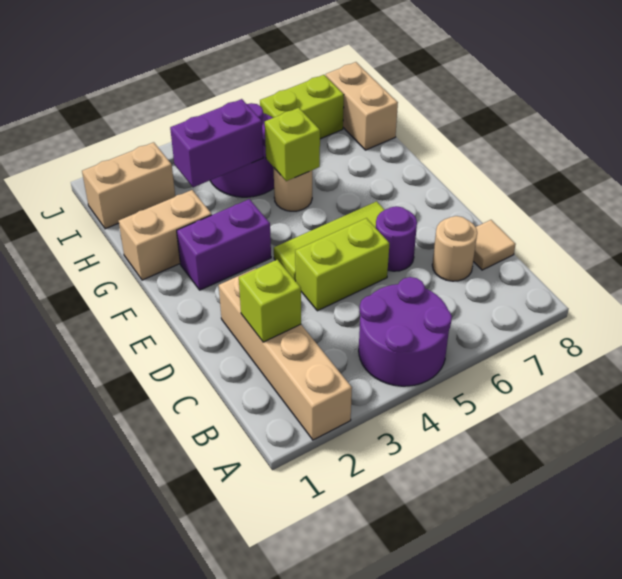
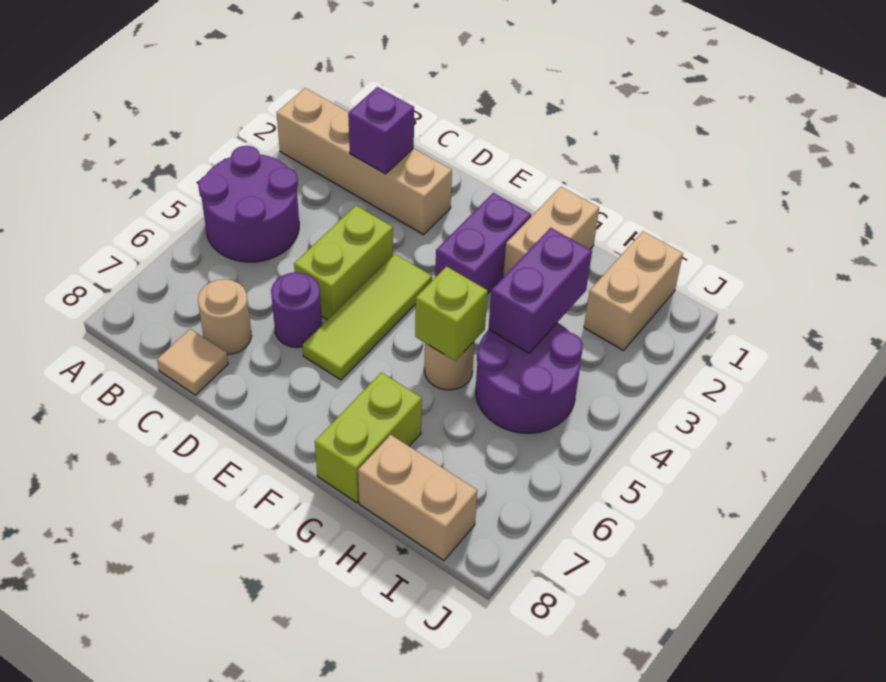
lime 1x1 brick [239,260,301,342] -> purple 1x1 brick [348,87,414,174]
lime 1x2 brick [260,75,344,139] -> lime 1x2 brick moved to [315,372,422,503]

